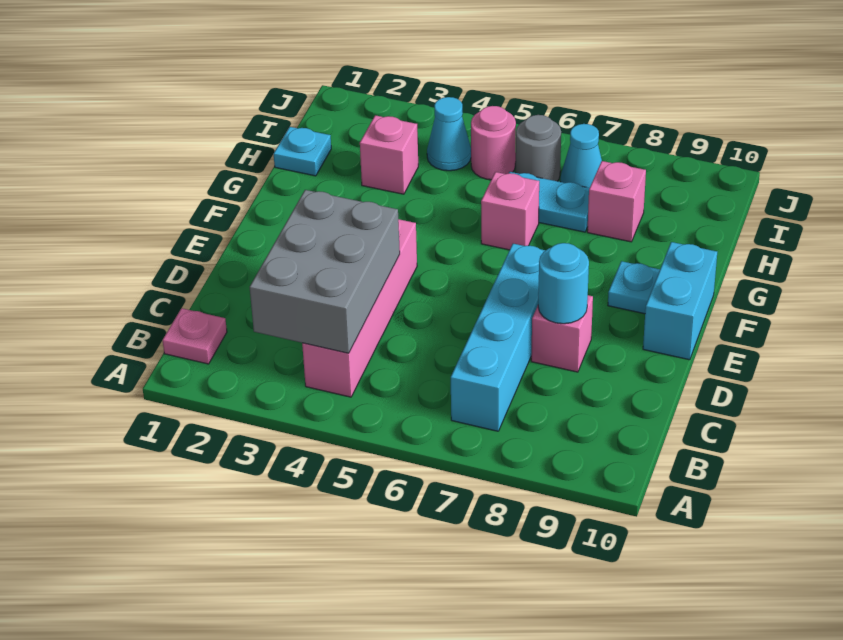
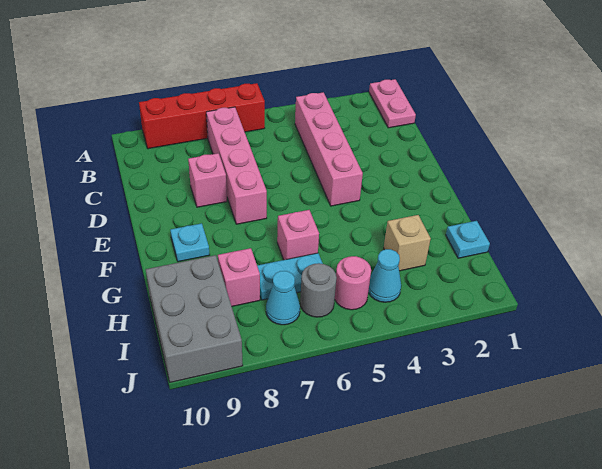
none -> red 1x4 brick [139,83,265,149]
pink 1x1 plate [163,308,227,364] -> pink 1x2 plate [369,79,416,128]
grey 2x3 brick [250,190,400,353] -> grey 2x3 brick moved to [146,255,243,382]
cyan 1x4 brick [451,244,545,431] -> pink 1x4 brick [206,107,267,224]
cyan 1x1 round brick [538,243,589,324] -> none
cyan 1x2 brick [643,242,717,360] -> none
pink 1x1 brick [360,115,418,194] -> tan 1x1 brick [384,215,431,271]

